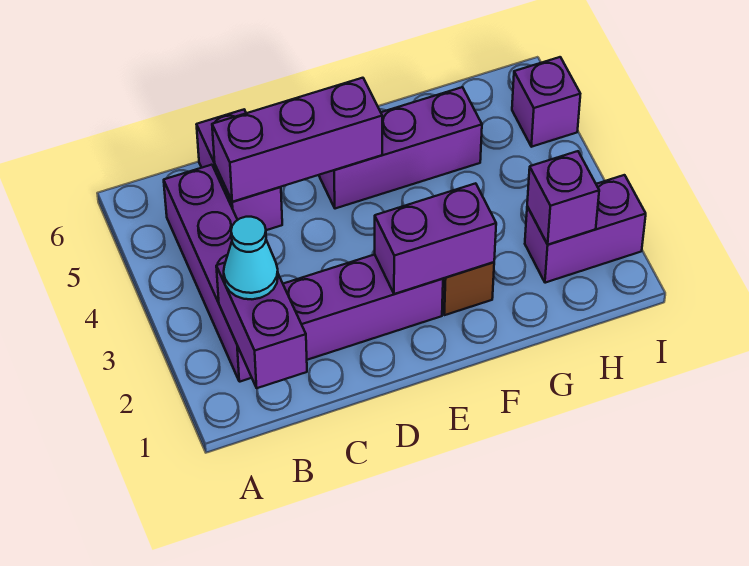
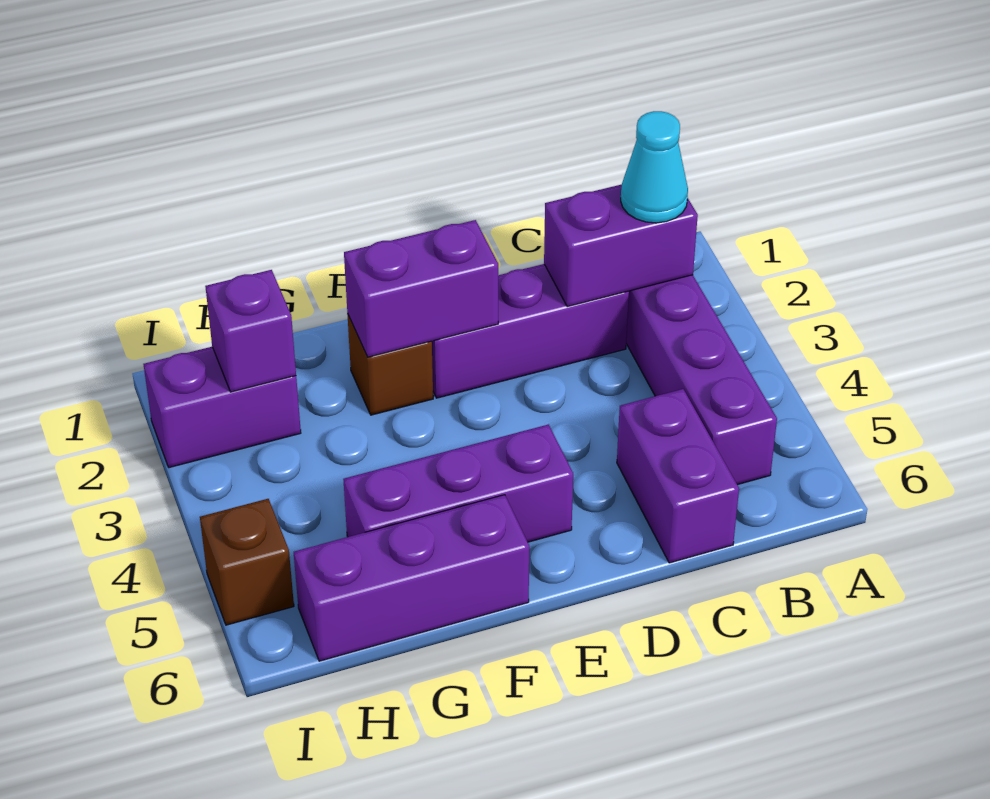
purple 1x2 brick [216,263,307,388] -> purple 1x2 brick turned to [544,184,698,307]
purple 1x3 brick [212,78,382,202] -> purple 1x3 brick moved to [294,495,529,661]
purple 1x1 brick [512,57,580,147] -> brown 1x1 brick [200,499,294,625]

